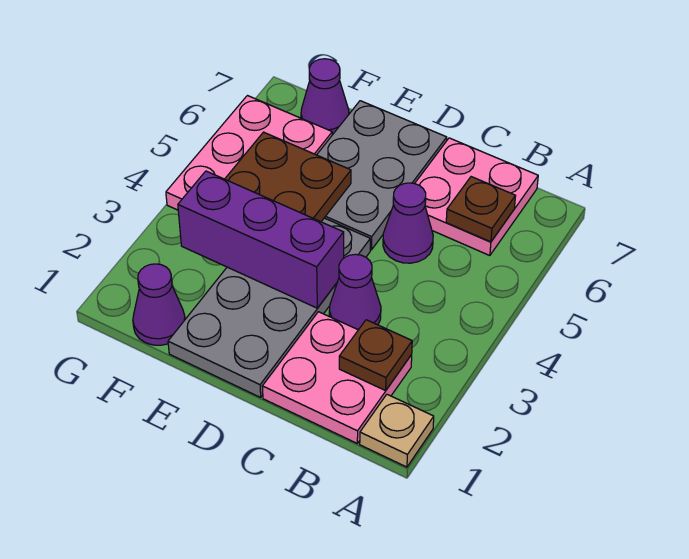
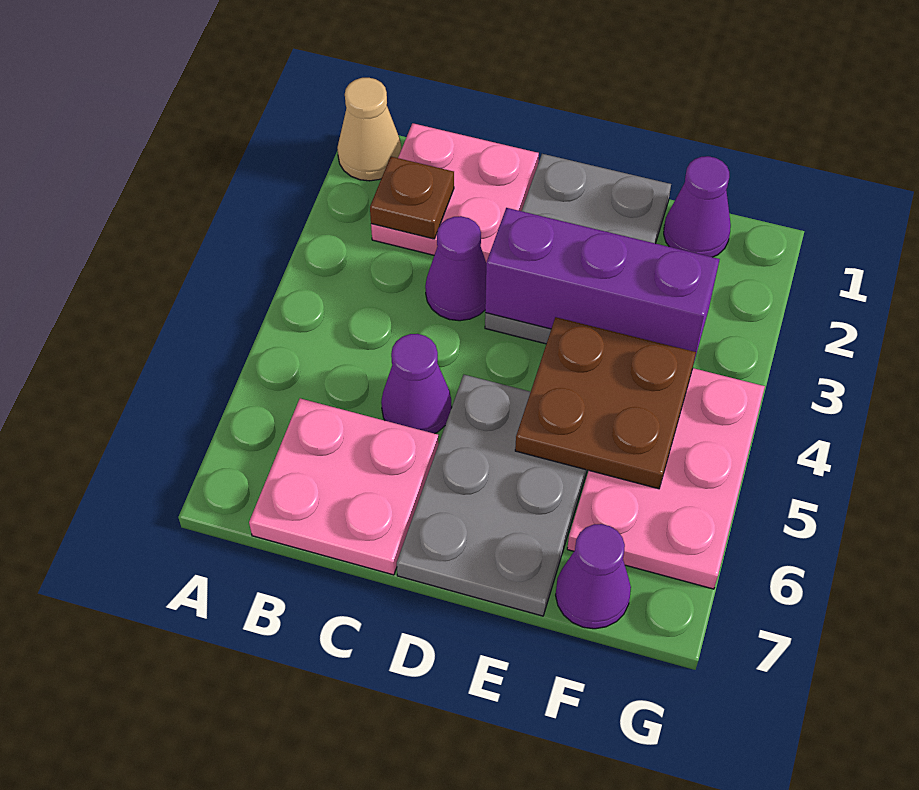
tan 1x1 plate [360,395,434,467] -> tan 1x1 cone [337,78,401,181]
brown 1x1 plate [446,177,516,242] -> none
grey 2x4 plate [168,218,370,397] -> grey 2x3 plate [485,154,671,344]

